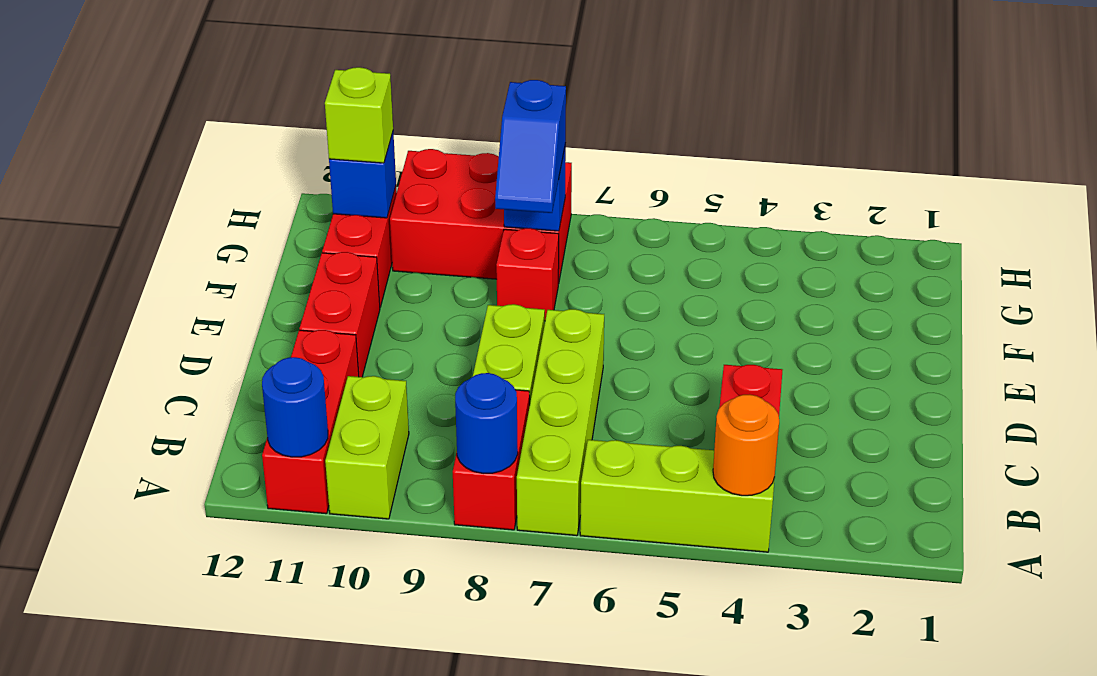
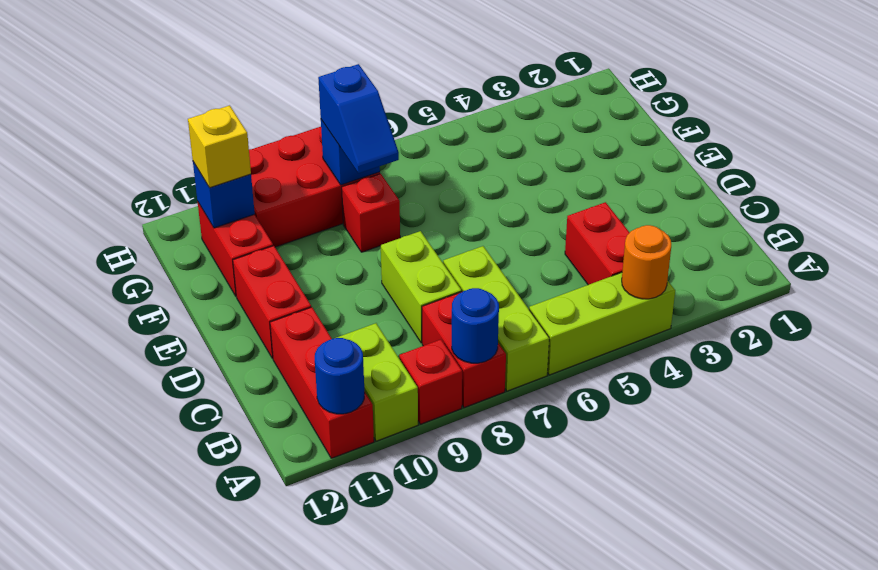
lime 1x4 brick [517,309,604,536] -> lime 1x3 brick [443,246,549,391]
none -> red 1x1 brick [399,340,462,424]
lime 1x1 brick [325,67,393,163] -> yellow 1x1 brick [188,105,251,188]

